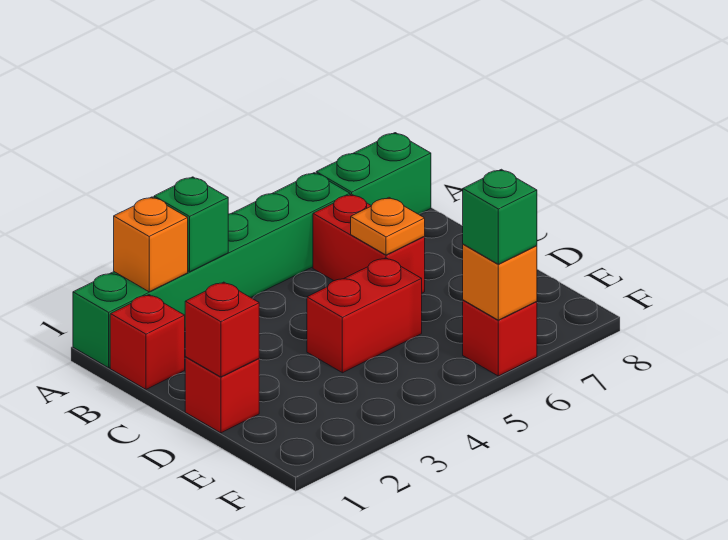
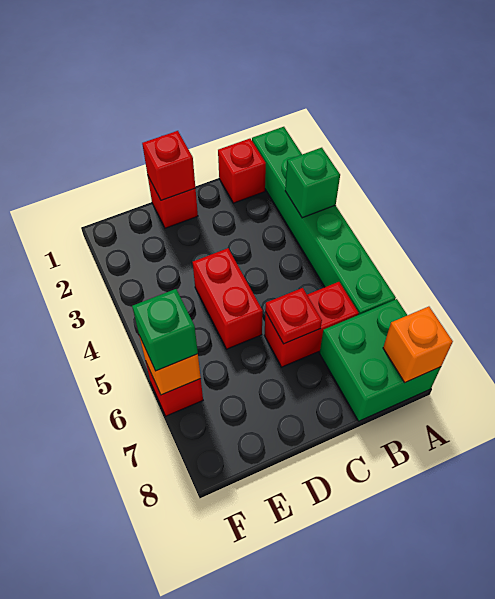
orange 1x1 brick [114,197,188,292] -> orange 1x1 brick moved to [383,307,453,382]
green 1x2 brick [316,133,431,214] -> green 2x2 brick [320,299,441,421]
orange 1x1 plate [351,198,425,255] -> red 1x1 plate [265,288,322,344]

